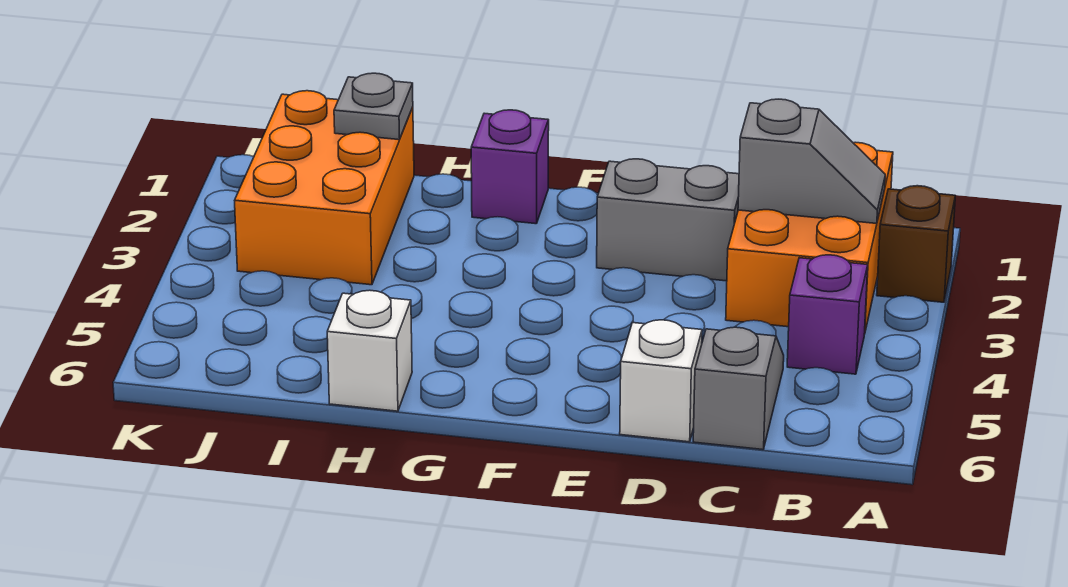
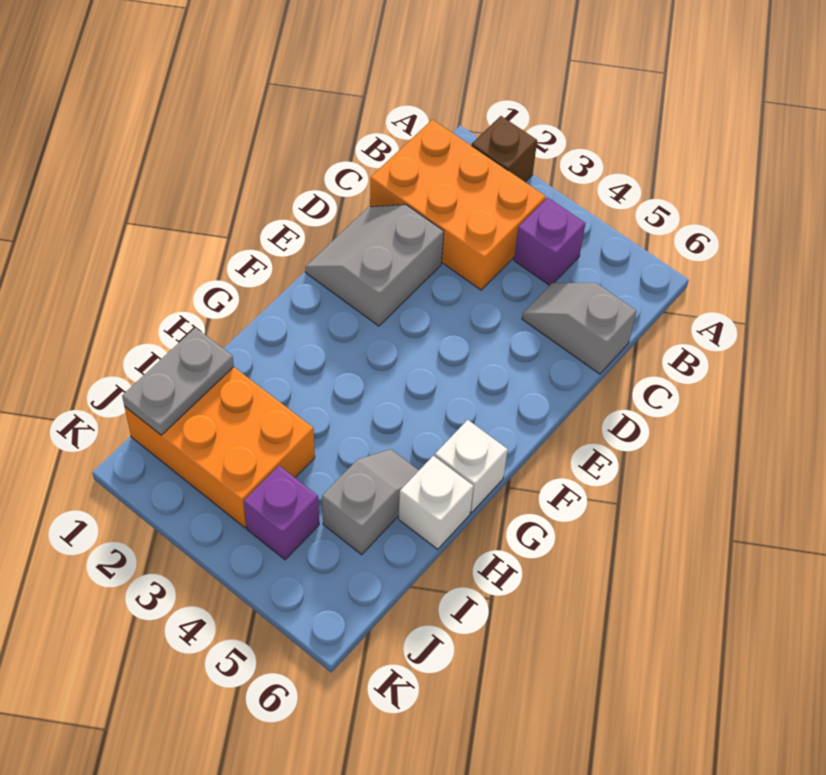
grey 1x2 slope [738,99,885,224] -> grey 1x2 slope moved to [322,449,419,554]
white 1x1 brick [620,320,702,442] -> white 1x1 brick moved to [435,420,508,513]
purple 1x1 brick [471,110,549,224] -> purple 1x1 brick moved to [244,466,319,560]
grey 1x1 plate [334,73,413,140] -> grey 1x2 plate [122,328,234,435]

